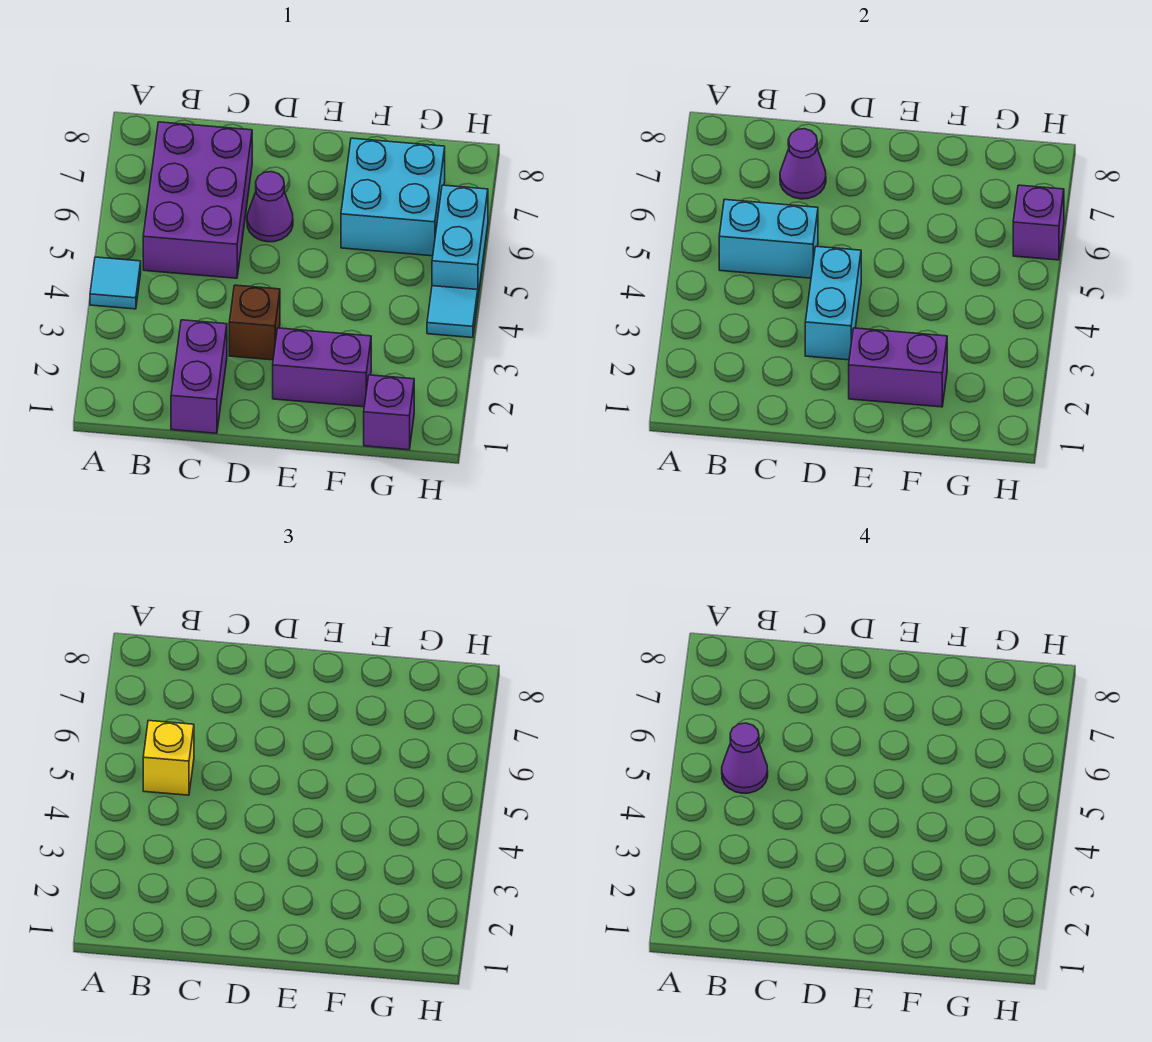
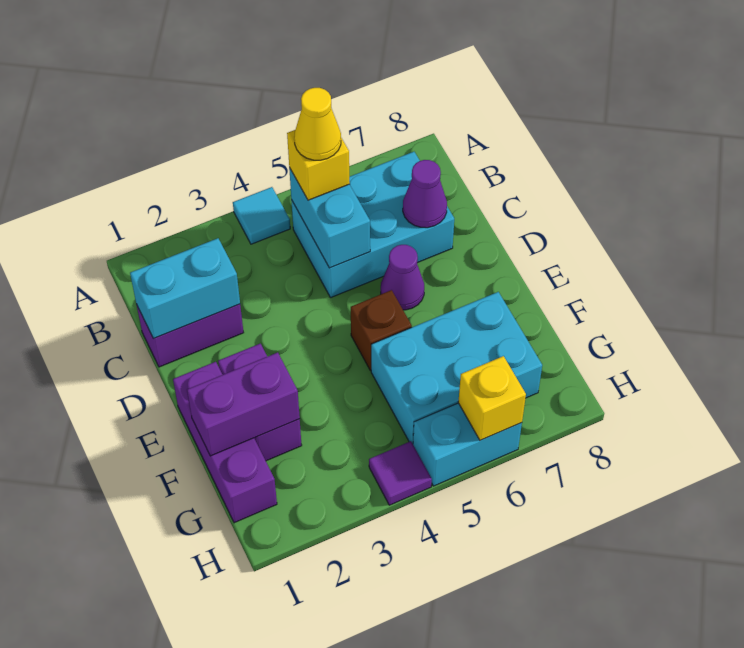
purple 2x3 brick [143,122,252,278] -> cyan 2x3 brick [291,152,454,298]
purple 1x1 cone [722,723,768,793] -> yellow 1x1 cone [294,88,341,160]
brown 1x1 brick [229,285,280,360] -> brown 1x1 brick moved to [351,290,412,370]
cyan 1x2 brick [805,247,861,360] -> cyan 1x2 brick moved to [130,238,240,339]
purple 1x2 brick [849,328,947,407] -> purple 1x2 brick turned to [187,352,300,456]
cyan 2x2 brick [341,138,445,256] -> cyan 2x3 brick [371,292,542,443]
purple 1x1 brick [364,375,414,450] -> purple 1x3 brick [173,362,277,523]
cyan 1x1 tile [427,286,478,338] -> purple 1x1 tile [369,441,432,505]
purple 1x1 brick [1013,185,1064,260] -> yellow 1x1 brick [458,356,526,440]

